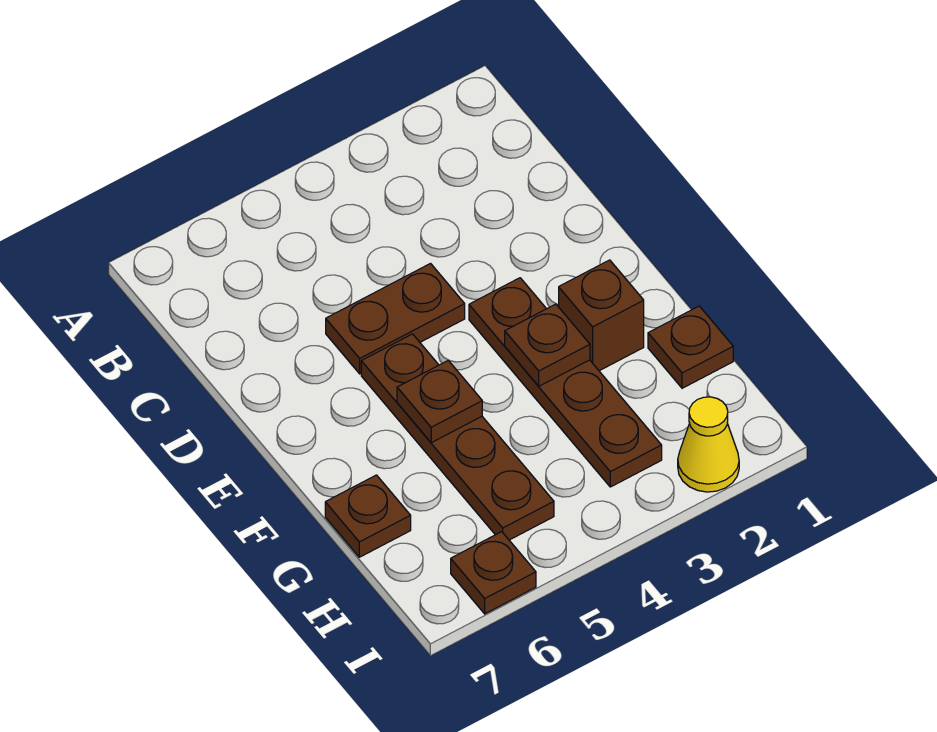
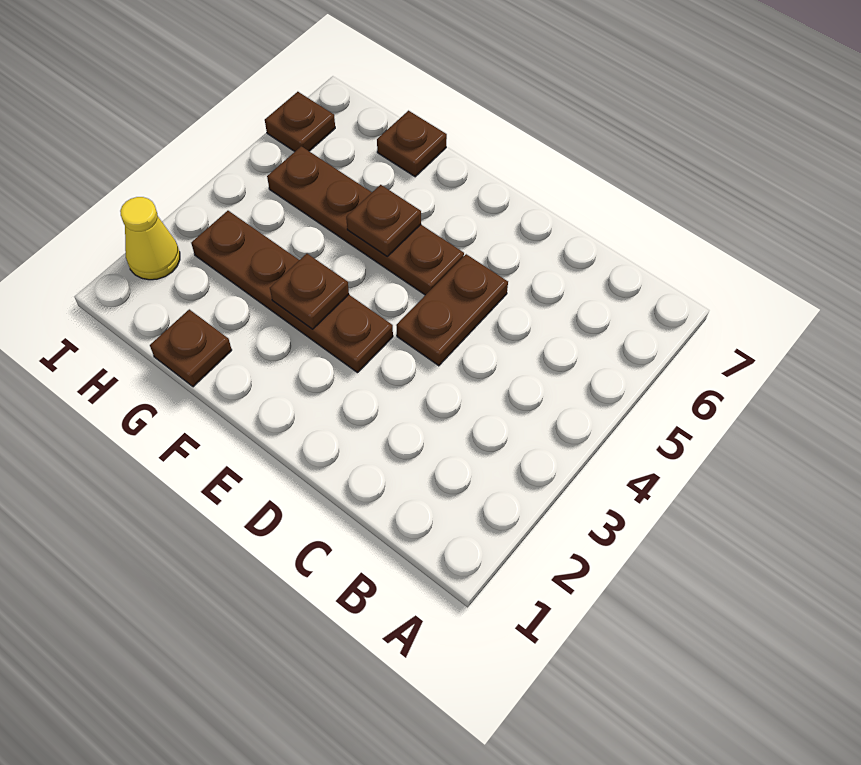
brown 1x1 brick [559,260,644,371] -> none

